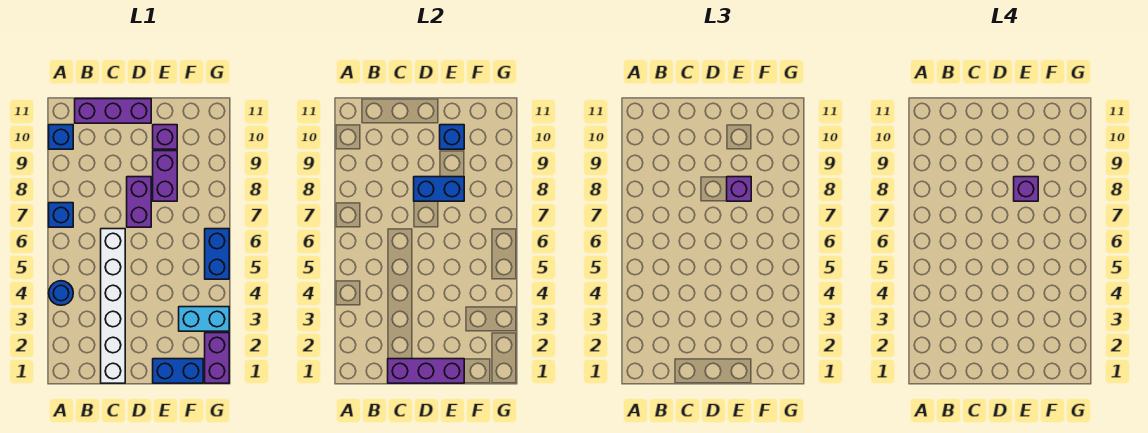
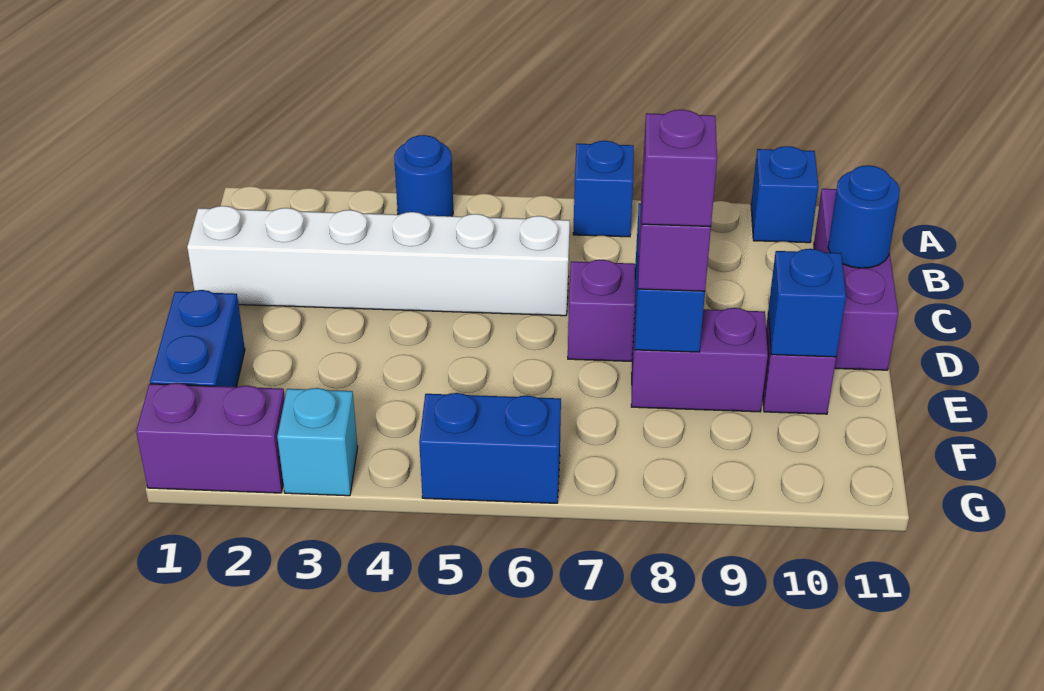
purple 1x3 brick [388,359,464,383] -> none
none -> blue 1x1 round brick [828,165,900,268]
cyan 1x2 brick [179,307,229,331] -> cyan 1x1 brick [277,388,358,496]

